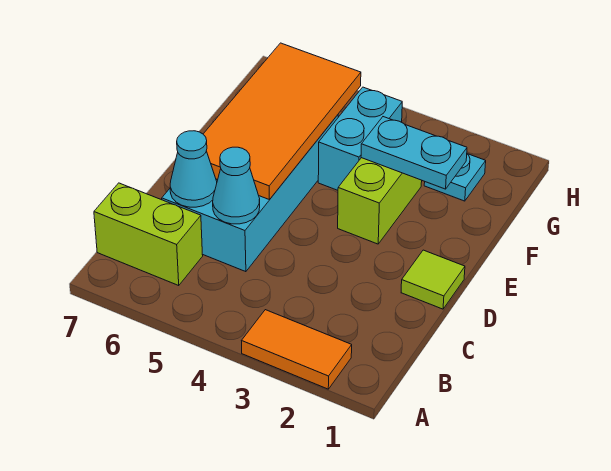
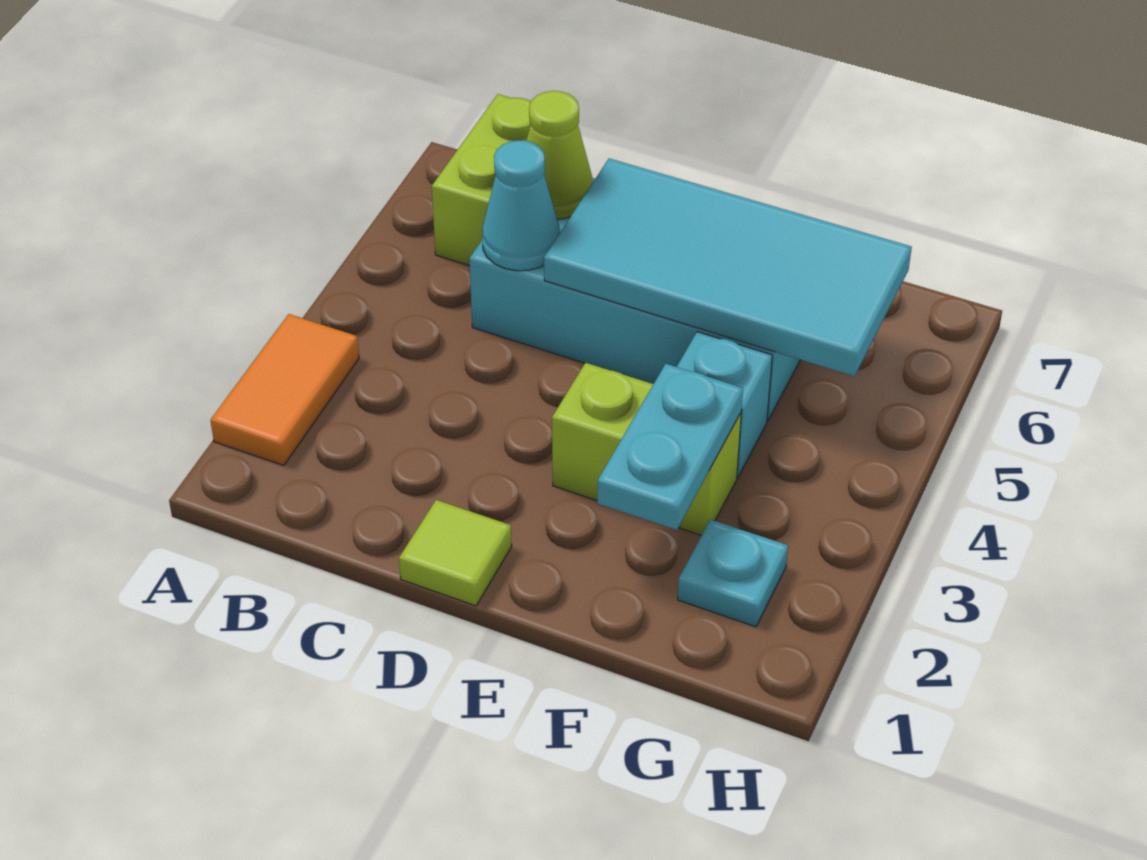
cyan 1x1 cone [170,131,217,207] -> lime 1x1 cone [527,91,593,219]
orange 2x4 tile [203,43,361,200] -> cyan 2x4 tile [544,159,912,376]
cyan 1x2 brick [318,87,402,190] -> cyan 1x1 brick [677,332,772,478]

